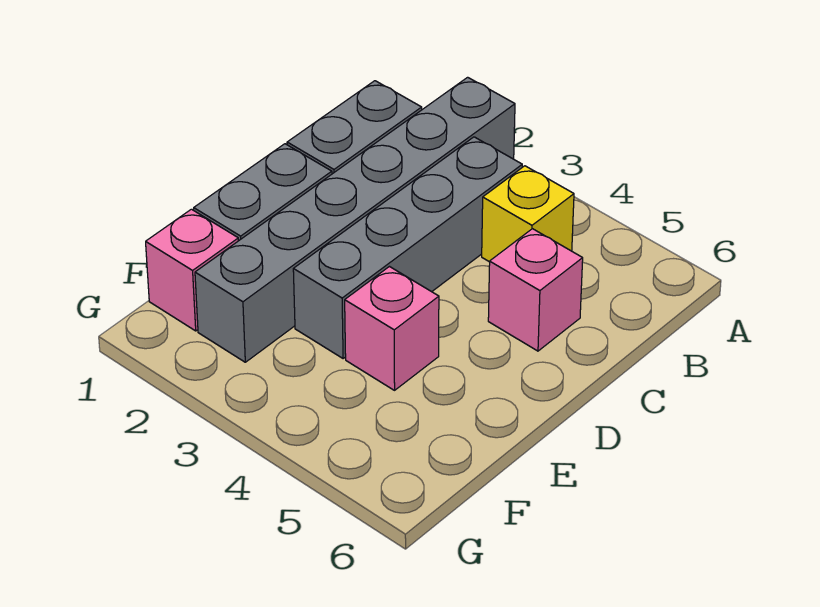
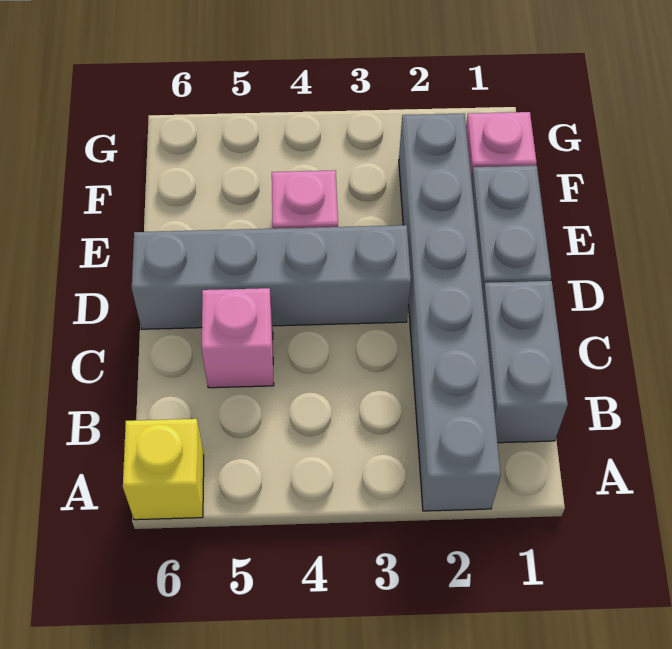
grey 1x4 brick [293,137,522,359] -> grey 1x4 brick turned to [132,225,411,329]
yellow 1x1 brick [482,166,574,262] -> yellow 1x1 brick moved to [123,419,204,520]

